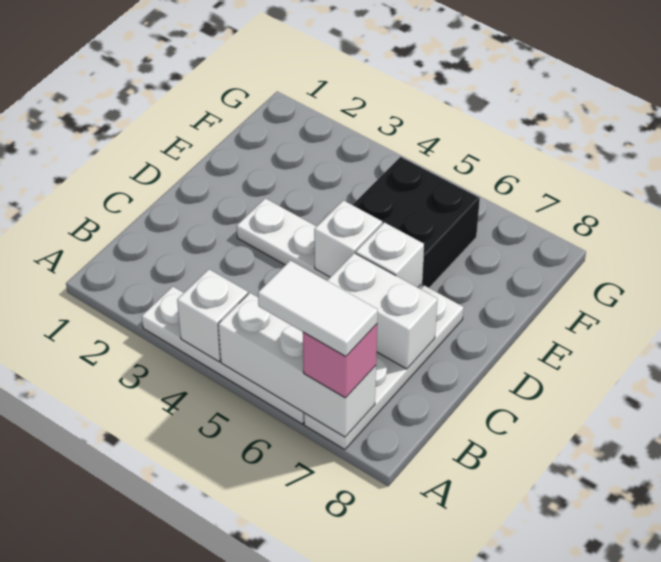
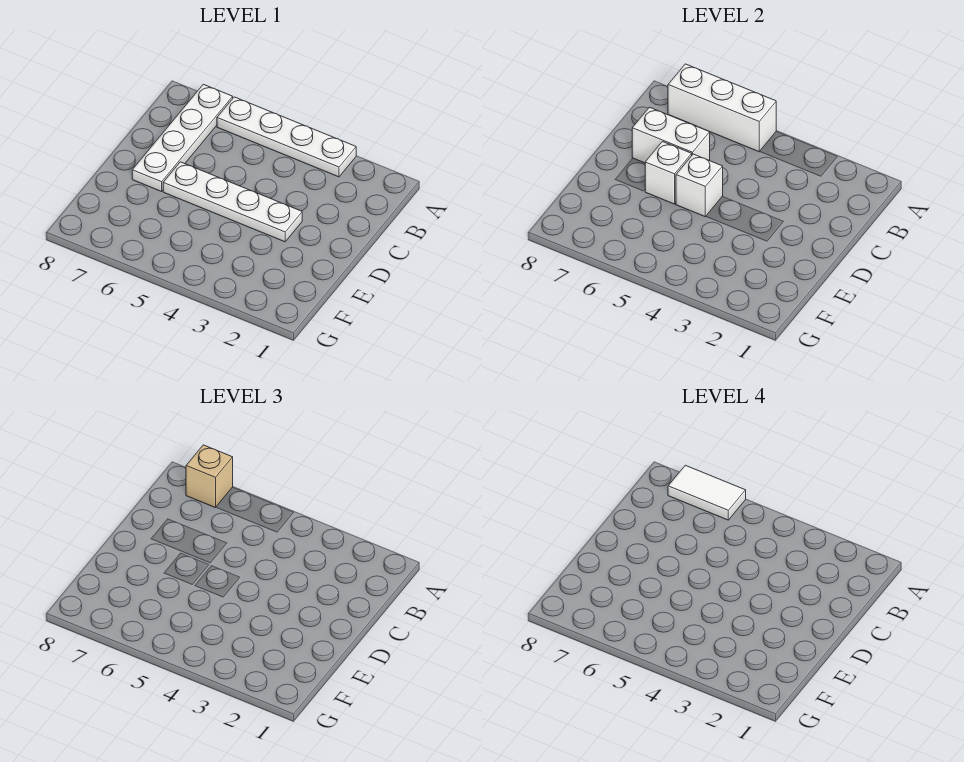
white 1x1 brick [177,269,248,362] -> none
pink 1x1 brick [303,324,377,398] -> tan 1x1 brick [186,445,233,508]
black 2x2 brick [353,157,480,288] -> none

